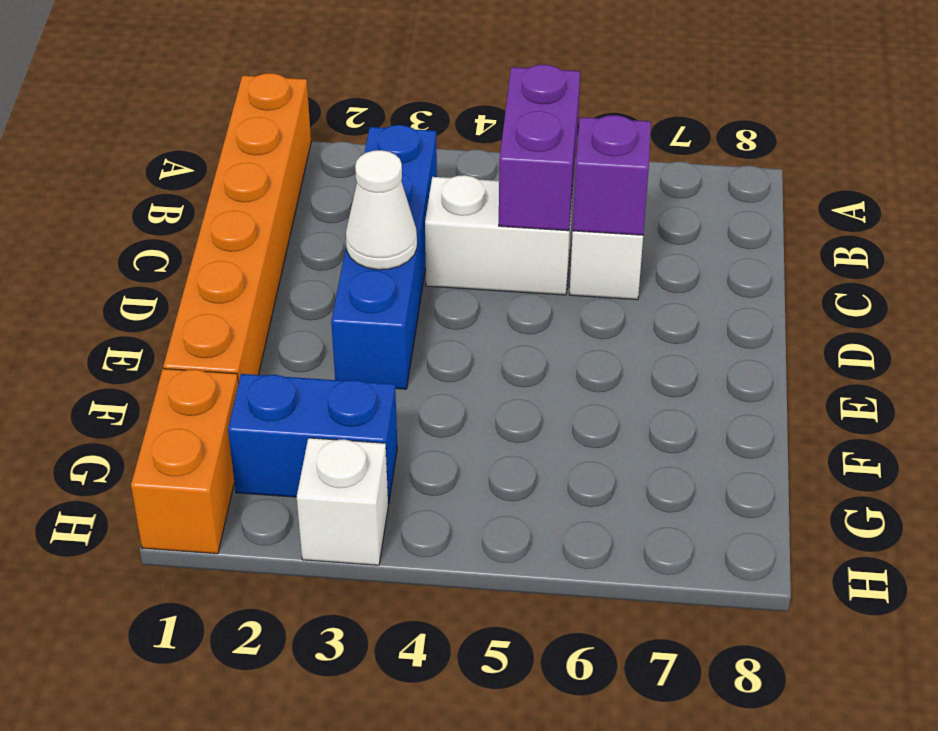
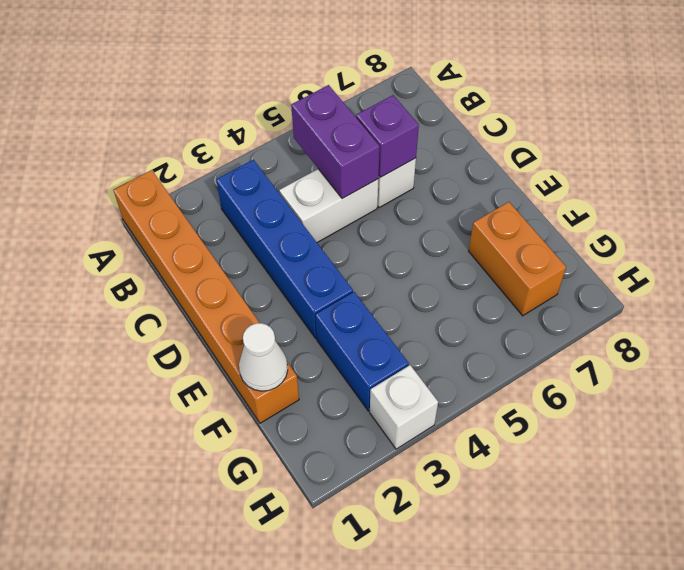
white 1x1 cone [346,150,417,270] -> white 1x1 cone moved to [239,323,288,391]
orange 1x2 brick [131,369,238,554] -> orange 1x2 brick moved to [469,202,566,316]
blue 1x2 brick [228,374,397,503] -> blue 1x2 brick turned to [315,292,409,411]

